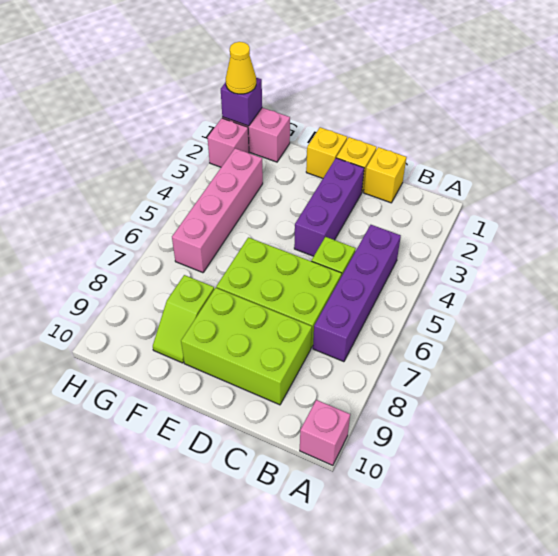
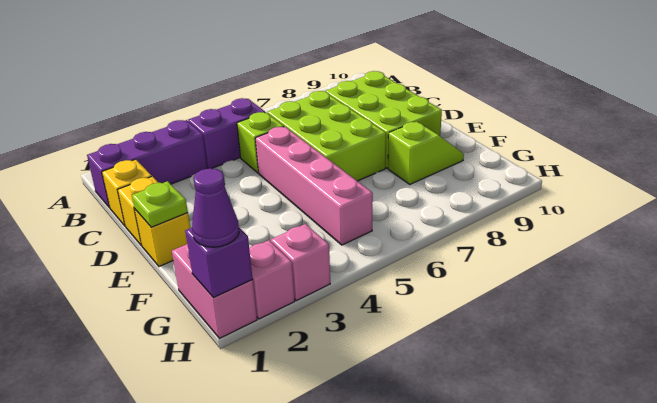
pink 1x1 brick [300,400,350,466] -> pink 1x1 brick moved to [271,224,330,301]
purple 1x4 brick [313,225,401,362] -> purple 1x2 brick [188,98,265,169]
purple 1x3 brick [294,158,364,256] -> purple 1x3 brick moved to [87,120,207,208]
none -> lime 1x1 plate [132,181,188,227]
pink 1x4 brick [172,148,263,273] -> pink 1x4 brick turned to [255,127,373,245]
yellow 1x1 cone [226,42,256,94] -> purple 1x1 cone [192,168,239,247]

